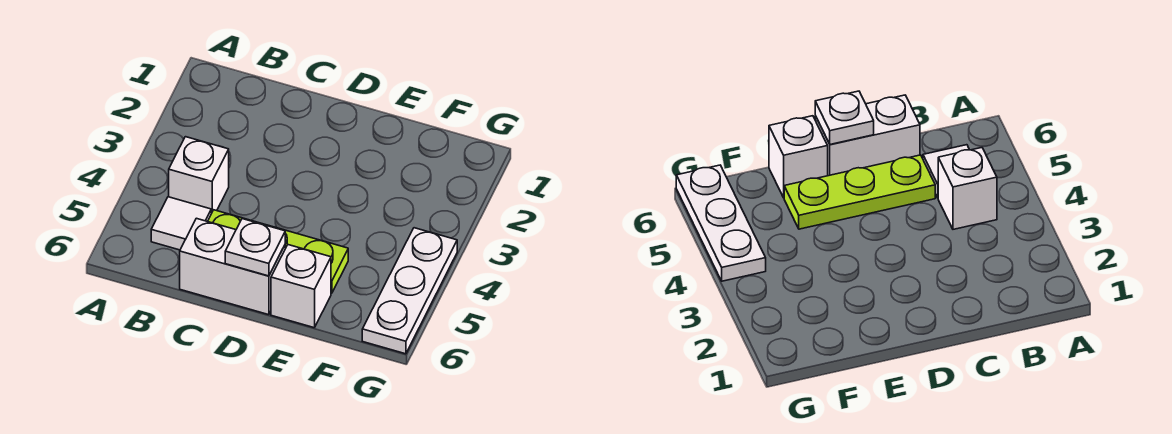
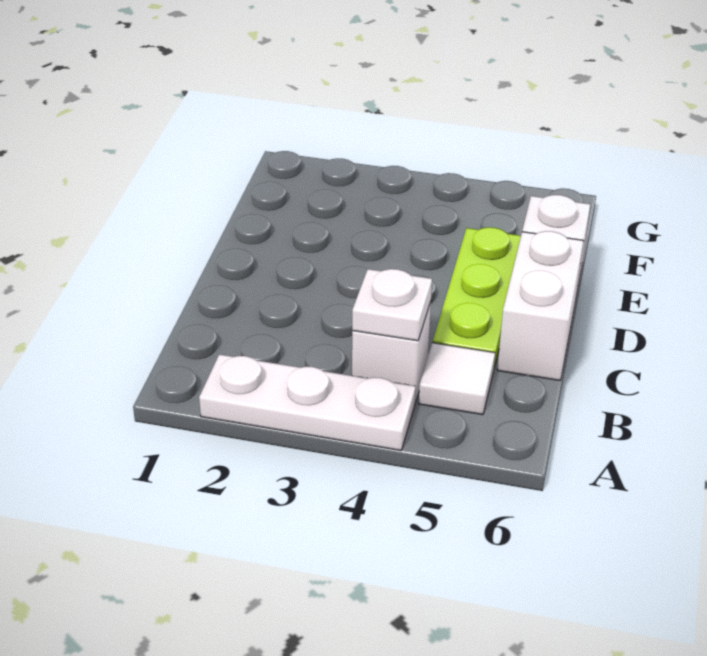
white 1x1 plate [225,219,285,276] -> white 1x1 plate moved to [352,269,432,341]
white 1x3 plate [362,228,457,354] -> white 1x3 plate moved to [199,354,416,451]

